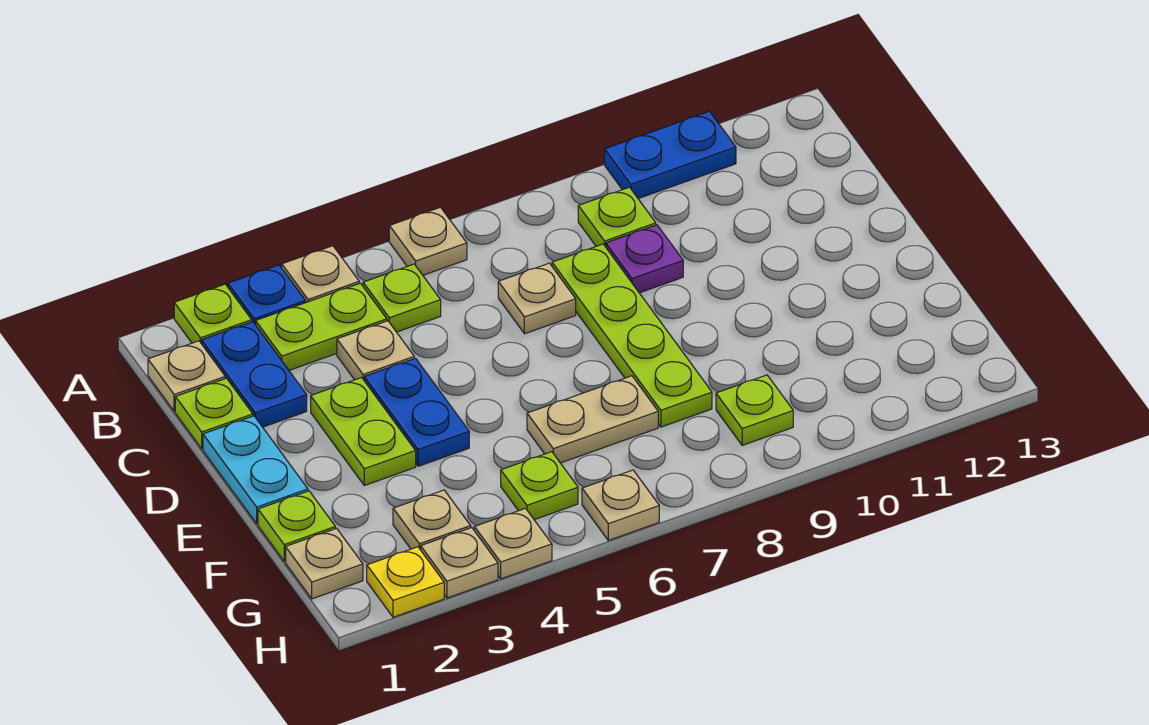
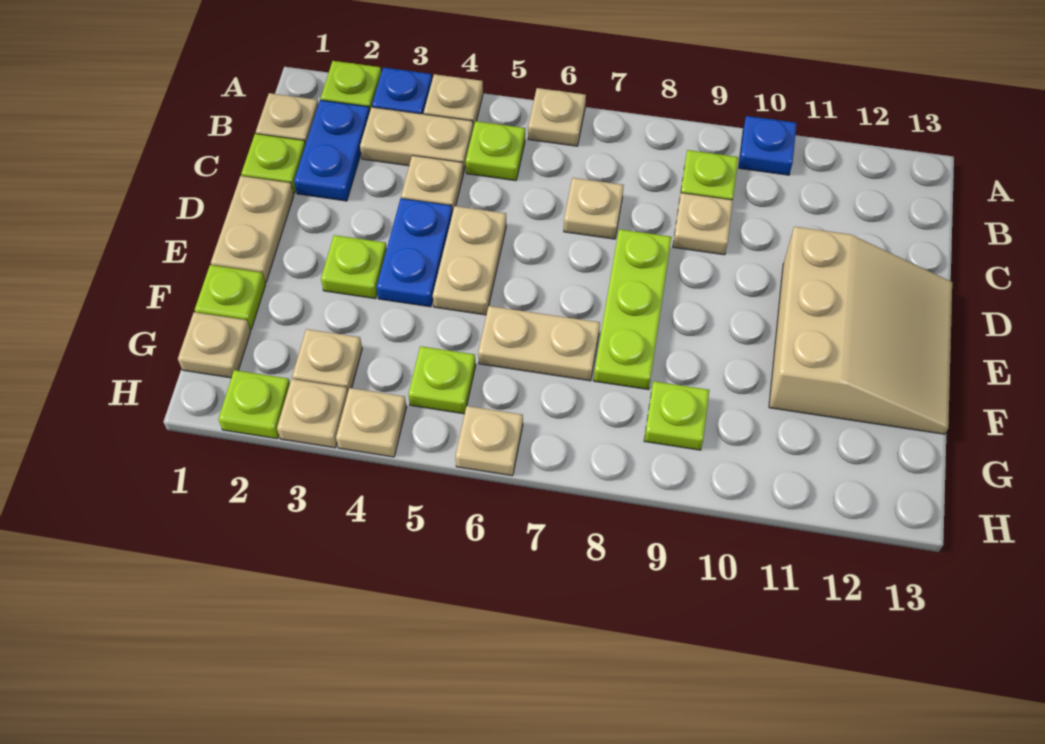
blue 1x2 plate [605,111,736,199] -> blue 1x1 plate [739,116,797,175]
lime 1x2 plate [256,283,387,370] -> tan 1x2 plate [360,107,473,173]
lime 1x4 plate [552,244,712,427] -> lime 1x3 plate [594,229,672,390]
purple 1x1 plate [606,225,683,293] -> tan 1x1 plate [673,193,733,255]
cyan 1x2 plate [203,416,308,524] -> tan 1x2 plate [211,176,294,282]
lime 1x2 plate [311,377,416,485] -> lime 1x1 plate [321,235,387,299]
none -> tan 1x2 plate [433,206,506,315]
none -> tan 3x3 slope [769,227,952,434]
yellow 1x1 plate [367,547,444,617] -> lime 1x1 plate [218,370,290,439]

